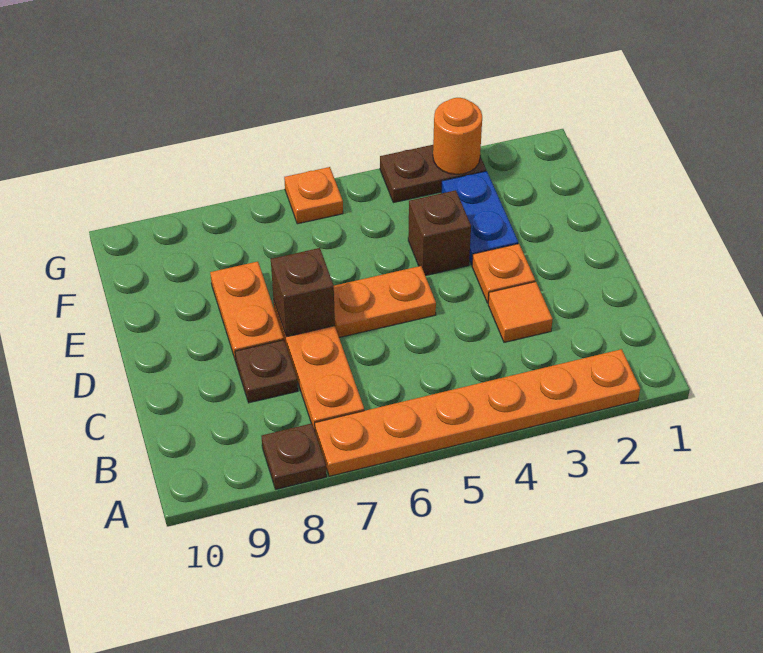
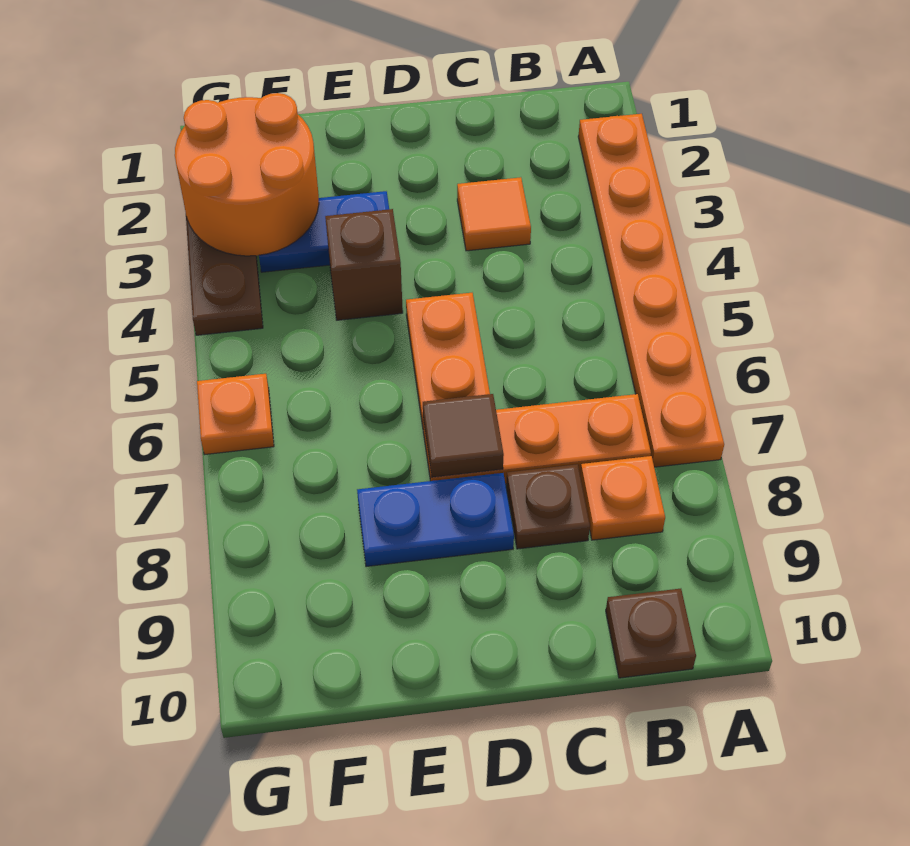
brown 1x1 plate [261,423,327,489] -> brown 1x1 plate moved to [606,589,696,678]
orange 1x1 plate [472,244,535,303] -> orange 1x1 plate moved to [580,456,665,540]
brown 1x1 brick [271,248,335,337] -> brown 1x1 tile [423,394,504,477]
orange 1x2 plate [210,262,284,361] -> blue 1x2 plate [357,473,514,567]
orange 1x1 round brick [433,98,482,175] -> orange 2x2 round brick [175,93,319,256]

